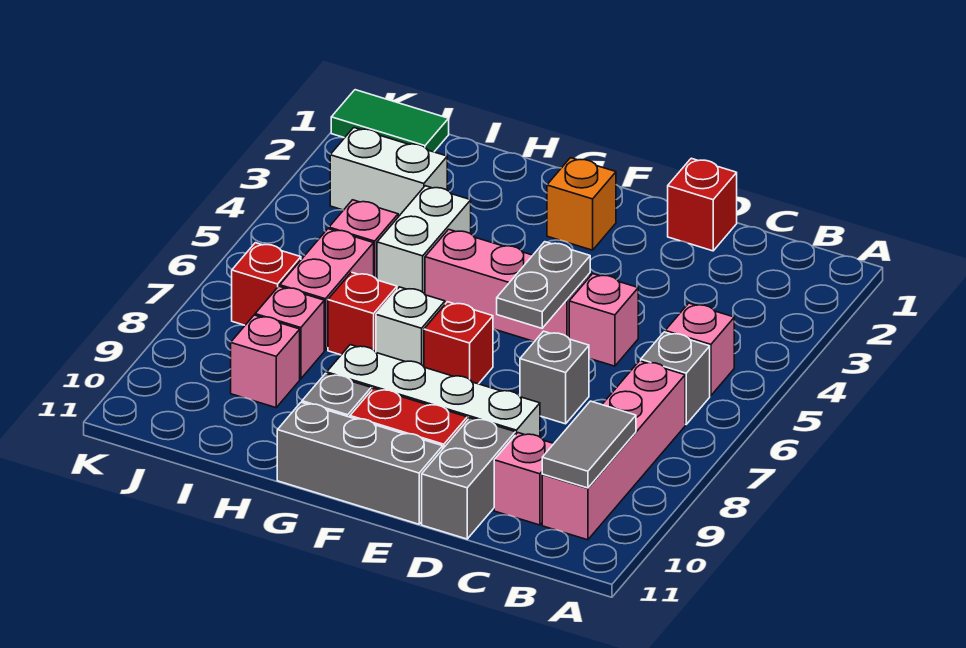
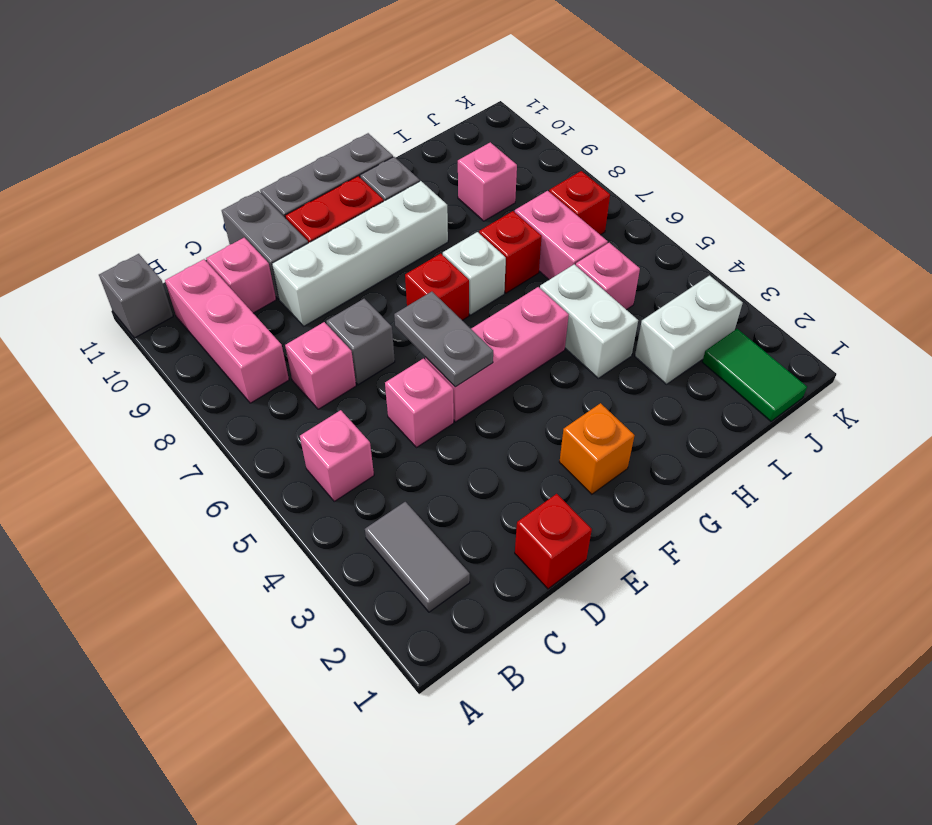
grey 1x1 brick [641,332,710,424] -> grey 1x1 brick moved to [99,254,173,338]
pink 1x4 brick [542,361,685,540] -> pink 1x3 brick [165,259,289,403]
grey 1x2 tile [542,401,636,488] -> grey 1x2 tile moved to [365,502,470,612]
pink 1x1 brick [255,286,324,379] -> pink 1x1 brick moved to [285,322,356,409]
green 1x2 tile [331,90,449,152] -> green 1x2 tile turned to [702,329,807,421]

